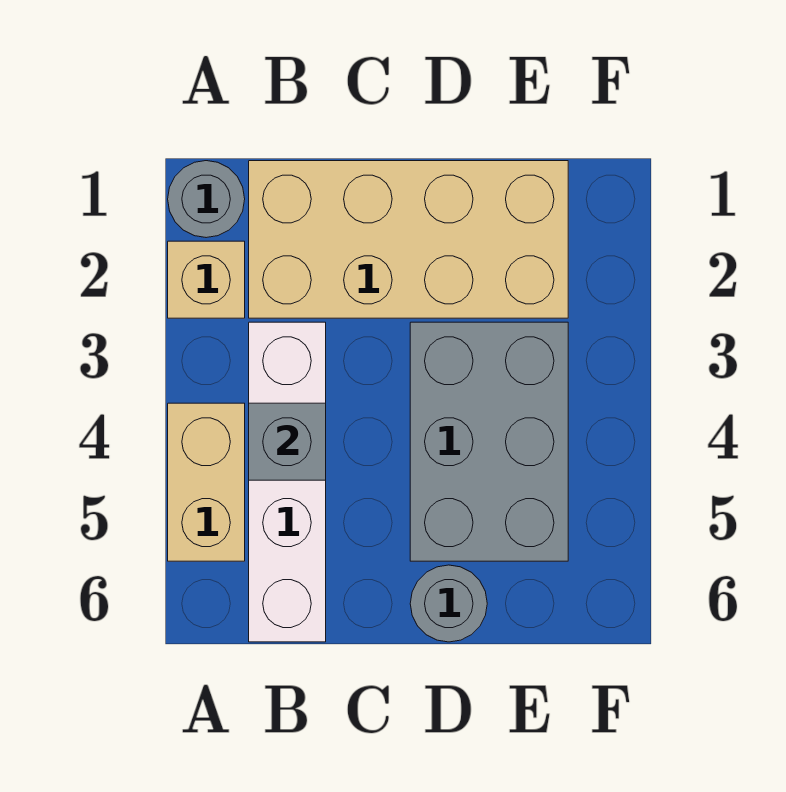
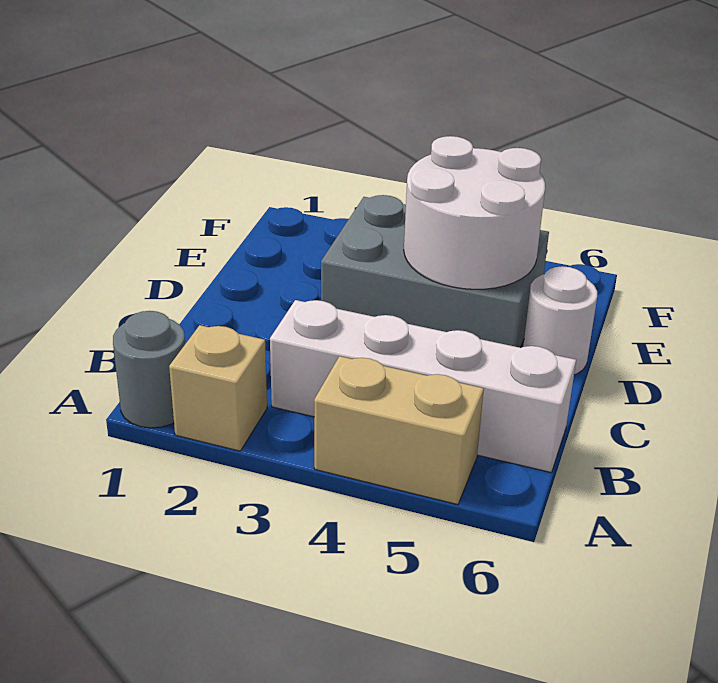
tan 2x4 brick [249,161,568,318] -> none
grey 1x1 brick [249,403,326,480] -> none
none -> white 2x2 round brick [404,136,545,289]
grey 1x1 round brick [410,565,487,642] -> white 1x1 round brick [523,266,597,375]

